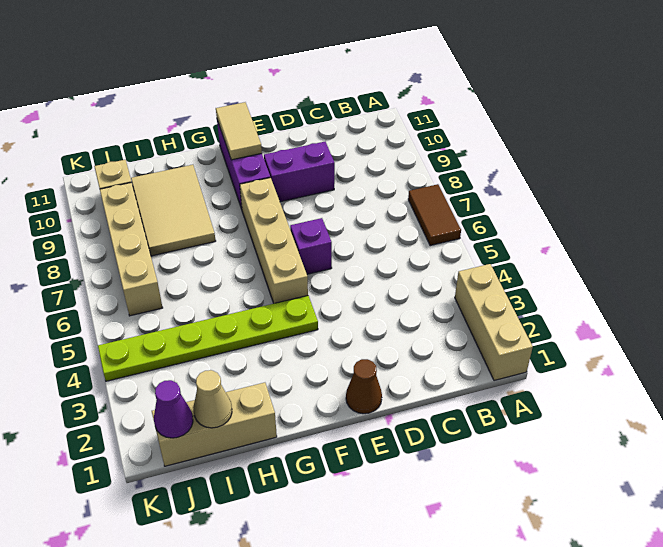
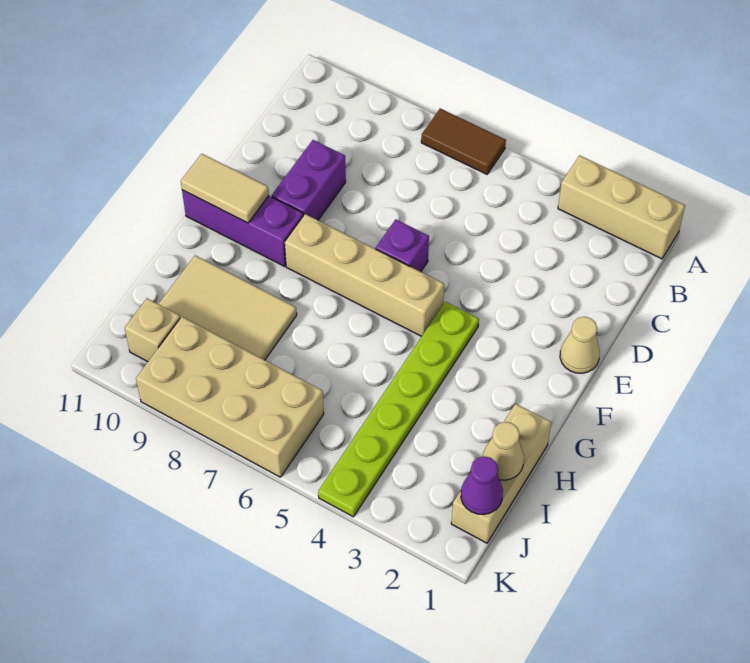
brown 1x1 cone [346,359,382,414] -> tan 1x1 cone [560,317,600,373]
tan 1x4 brick [100,182,163,316] -> tan 2x4 brick [136,317,324,477]

